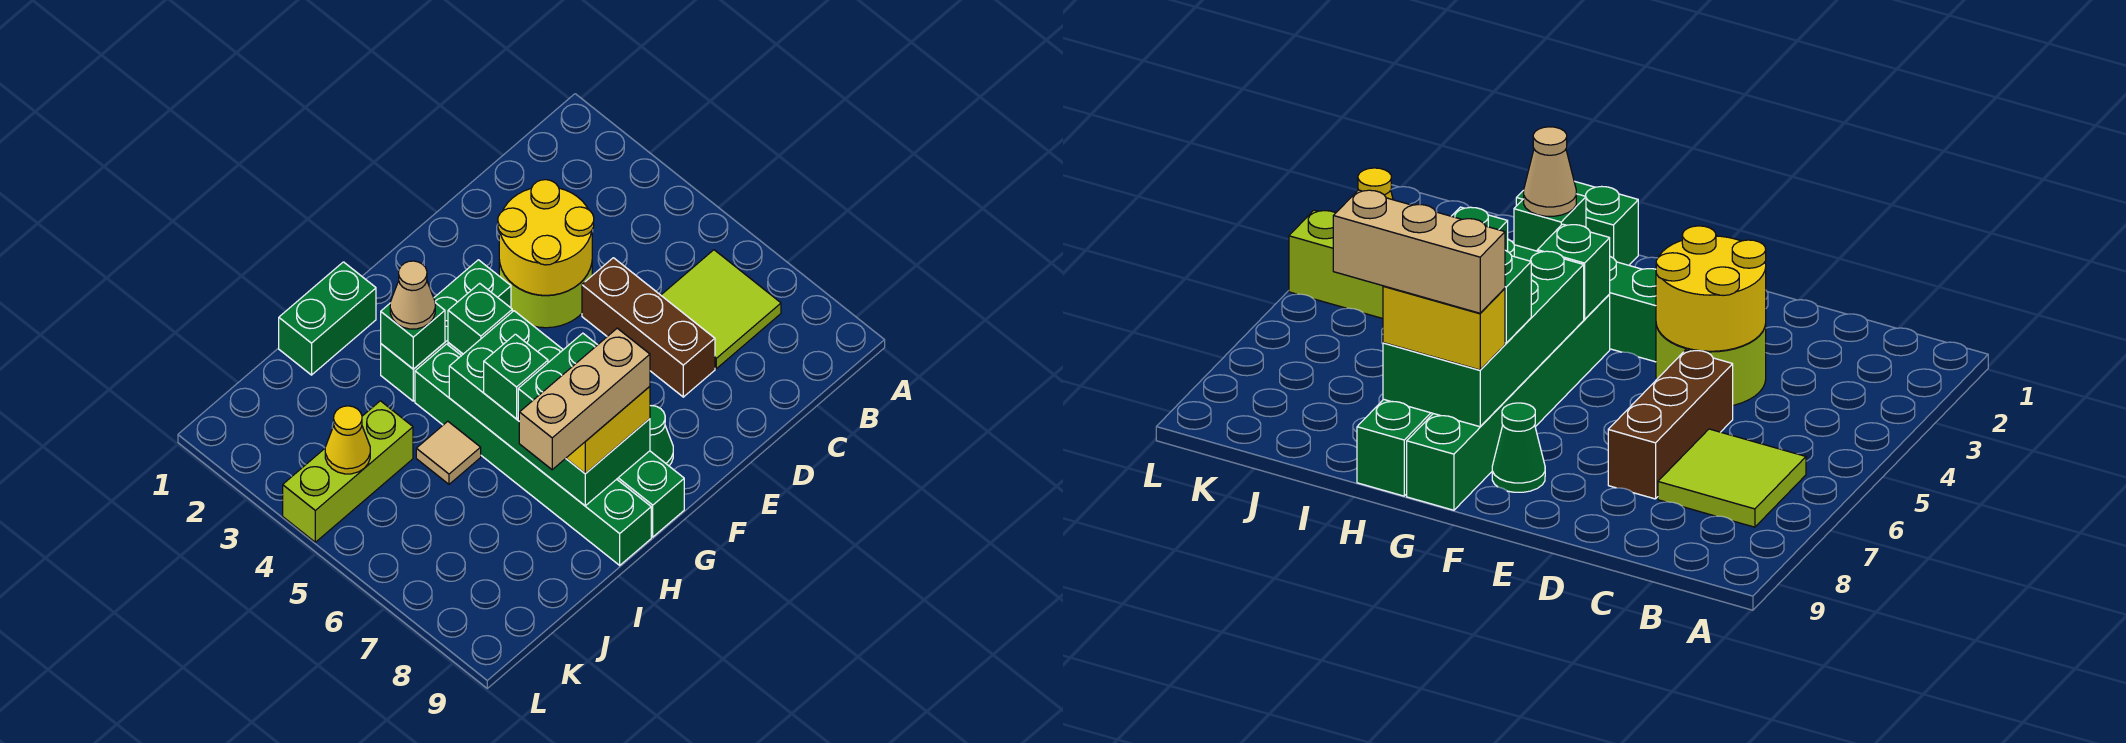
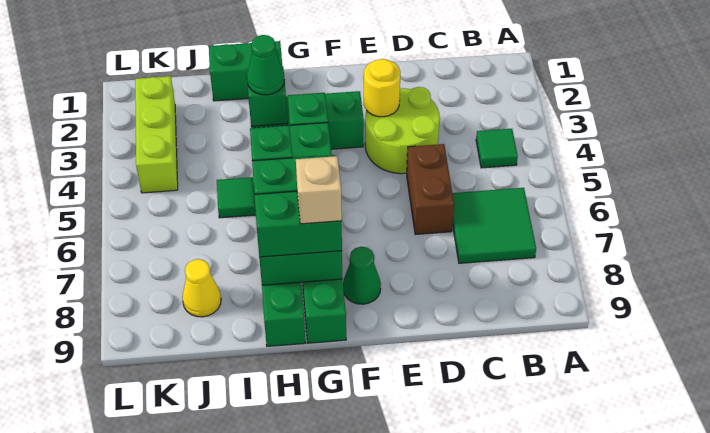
none -> green 1x1 tile [476,129,518,168]
lime 2x2 tile [661,250,781,369] -> green 2x2 tile [452,188,536,263]
yellow 2x2 round brick [498,180,594,295] -> yellow 1x1 round brick [364,59,401,117]
brown 1x3 brick [582,258,715,397] -> brown 1x2 brick [407,144,454,235]
yellow 1x2 brick [566,387,650,474] -> green 1x2 brick [254,191,342,257]
tan 1x3 brick [519,328,650,470] -> tan 1x1 brick [296,156,342,224]
tan 1x1 cone [390,261,435,329] -> green 1x1 cone [247,35,285,95]
tan 1x1 tile [416,421,481,484] -> green 1x1 tile [217,177,256,218]
lime 1x3 brick [283,401,413,542] -> lime 1x3 brick turned to [135,76,178,193]
yellow 1x1 cone [325,406,370,474] -> yellow 1x1 cone moved to [182,259,221,317]

